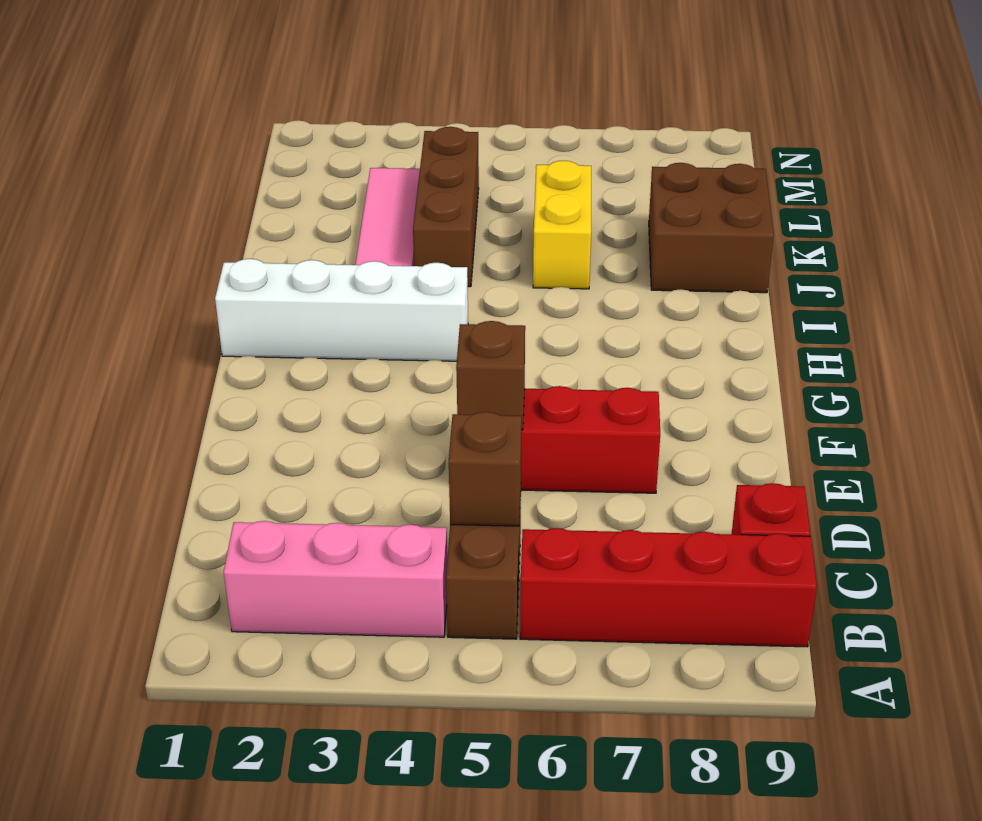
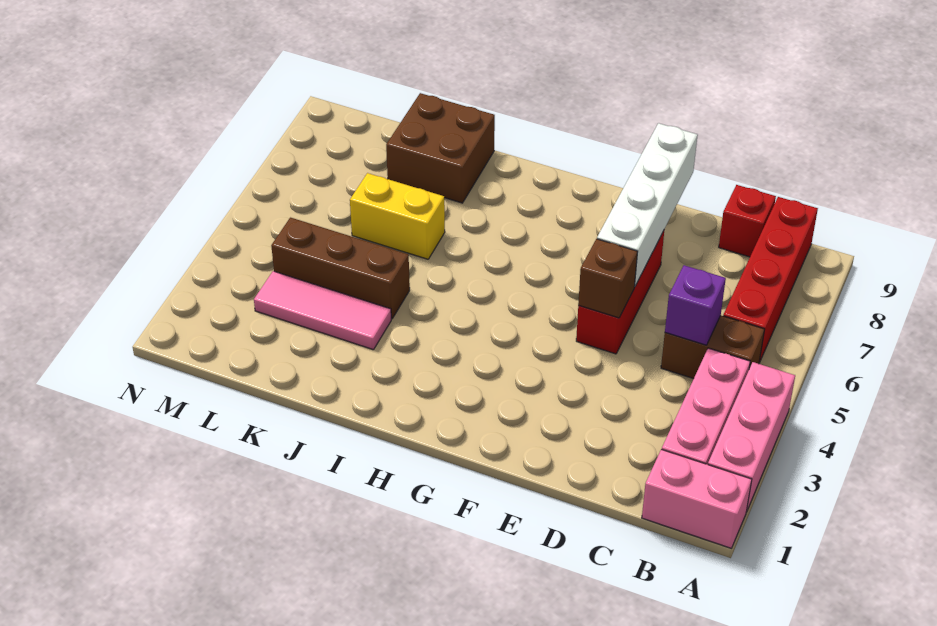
none -> pink 1x2 brick [642,449,752,548]
none -> pink 1x3 brick [708,362,795,512]
brown 1x1 brick [449,412,522,526] -> purple 1x1 brick [665,265,726,345]
white 1x4 brick [215,259,468,361] -> white 1x4 brick moved to [597,123,698,287]

